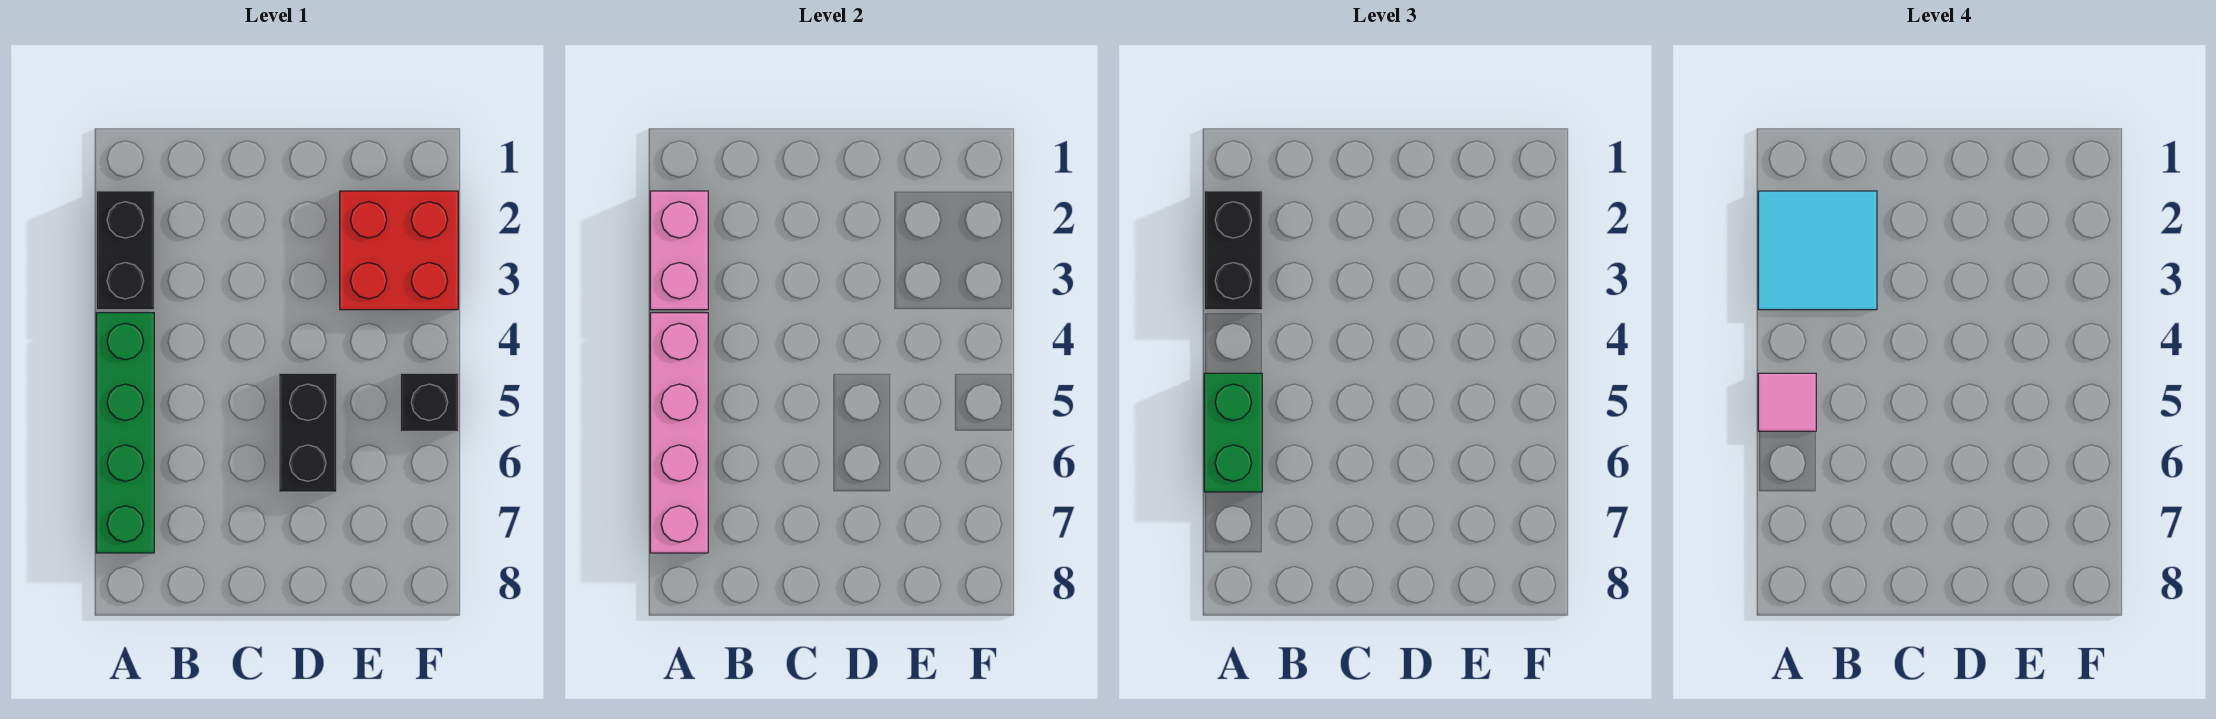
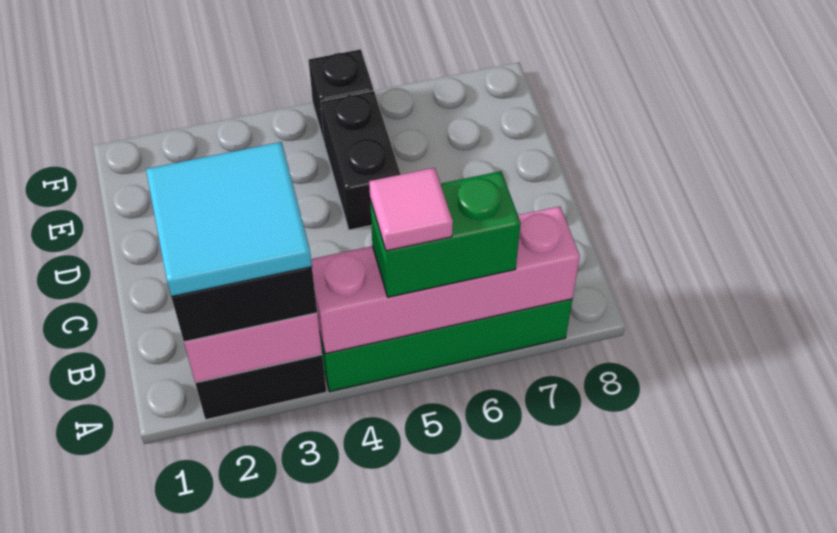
black 1x2 brick [279,373,337,492] -> black 1x2 brick turned to [321,91,401,230]
red 2x2 brick [340,191,458,310] -> none

